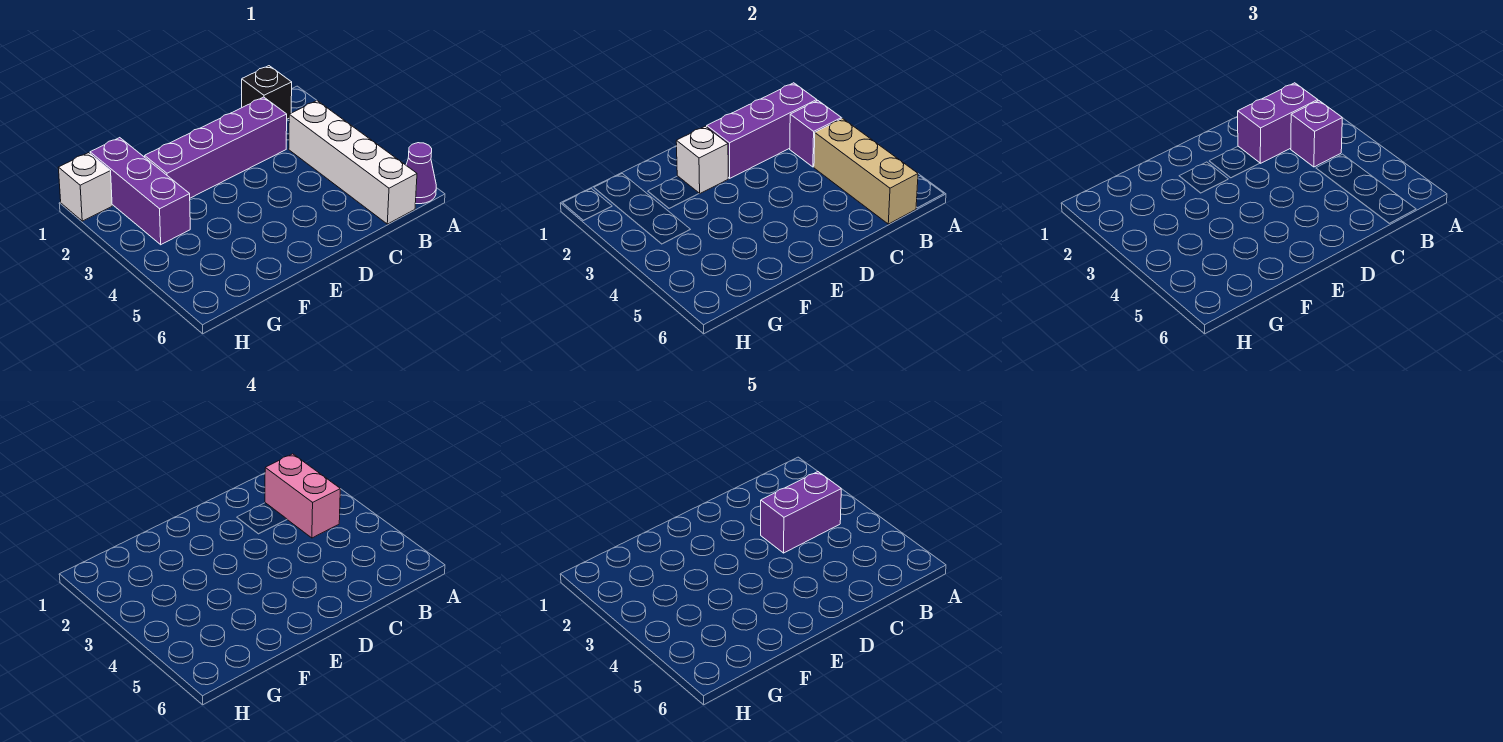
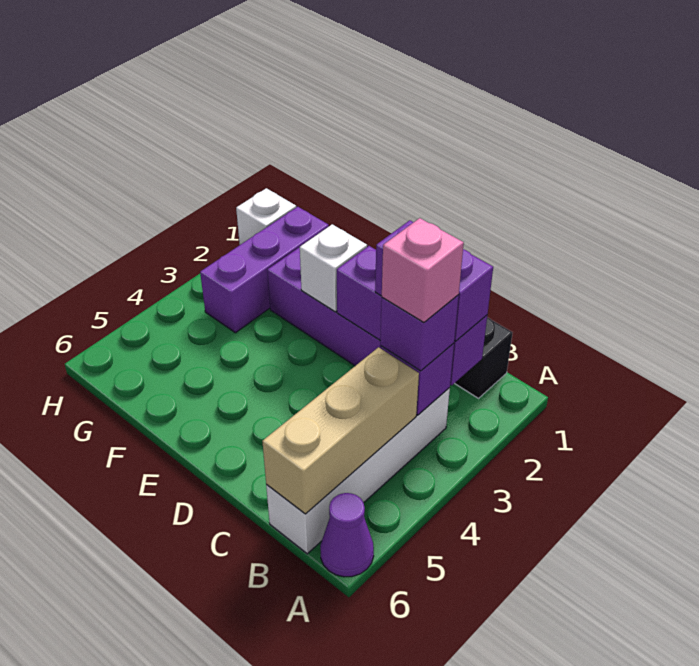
pink 1x2 brick [265,454,340,538] -> pink 1x1 brick [382,218,464,323]
purple 1x2 brick [761,472,841,553] -> none

